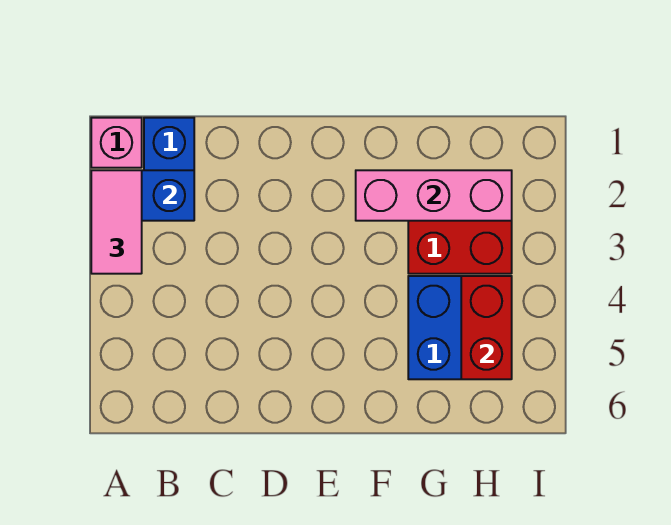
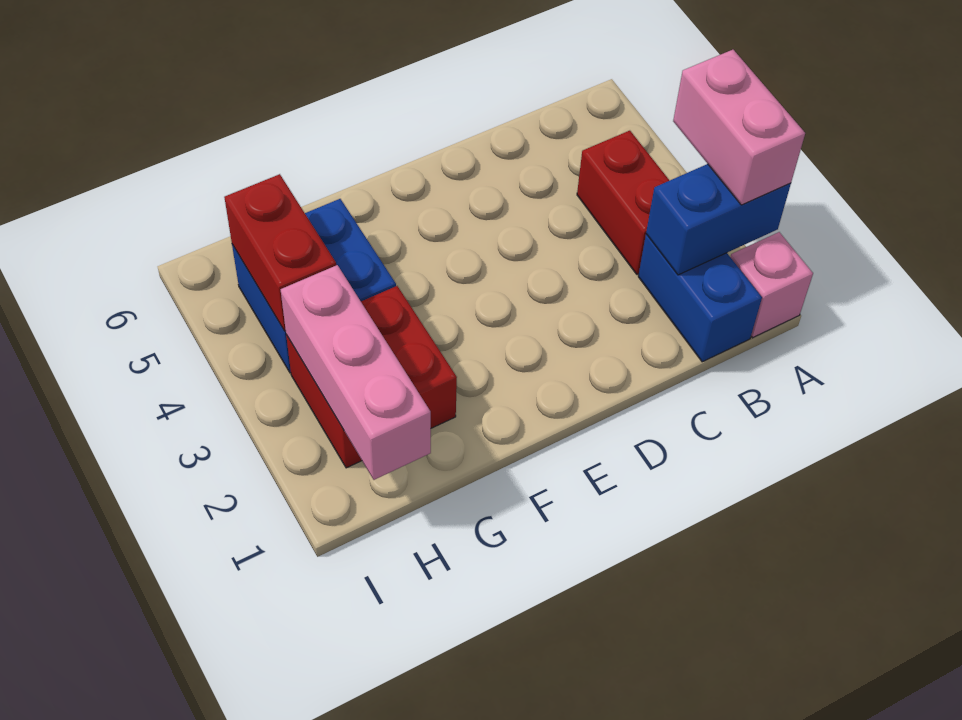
pink 1x2 tile [91,170,142,274] -> pink 1x2 brick [673,50,805,205]
none -> red 1x2 brick [577,131,670,274]
pink 1x3 brick [356,170,512,221] -> pink 1x3 brick turned to [281,265,431,480]

